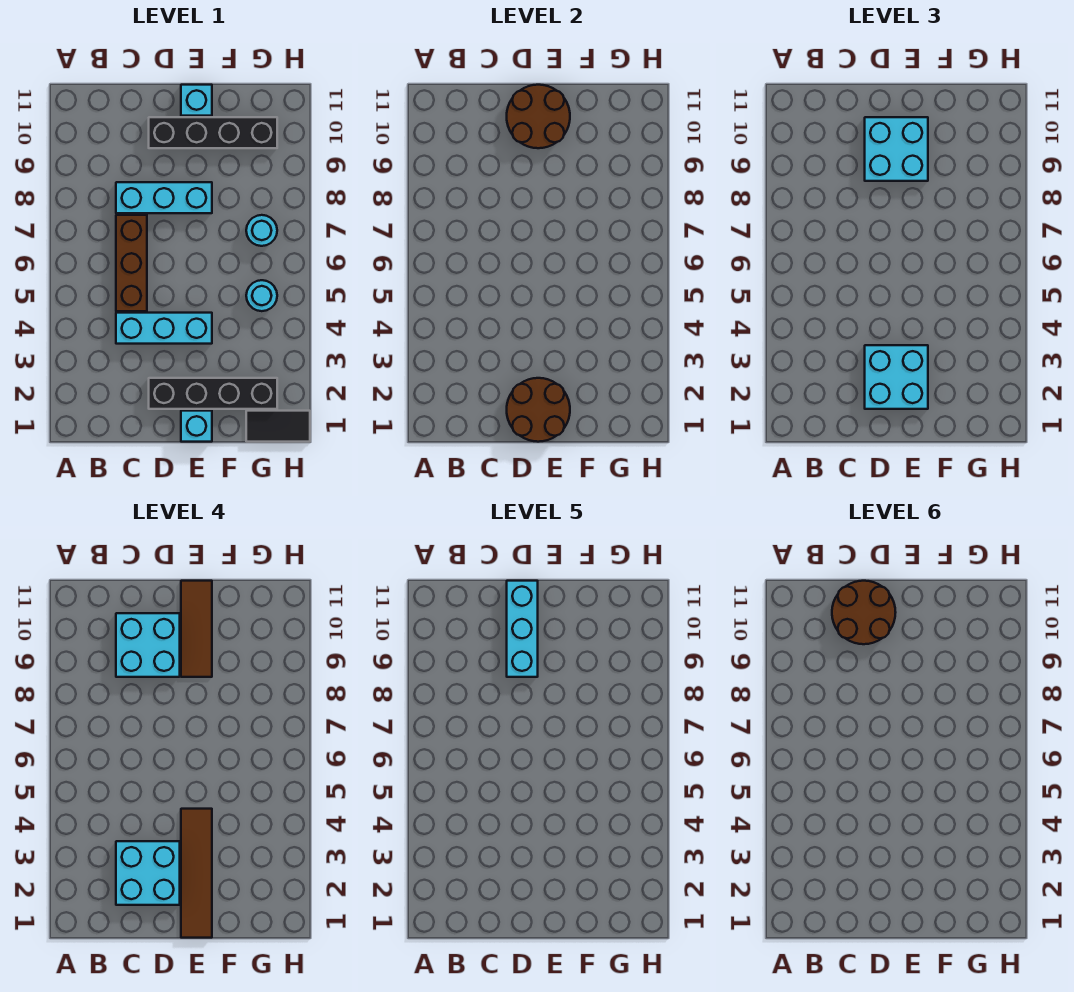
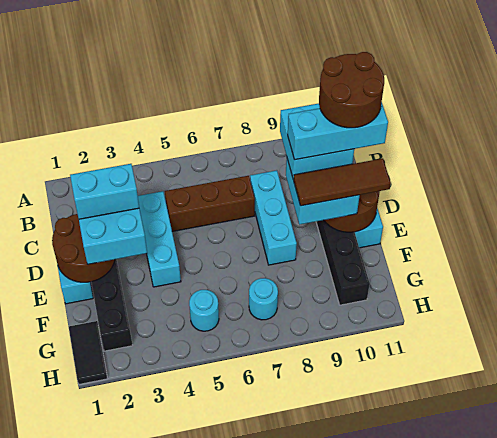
cyan 2x2 brick [116,841,180,905] -> cyan 1x2 brick [70,164,139,219]
brown 1x4 tile [181,809,212,938] -> none

